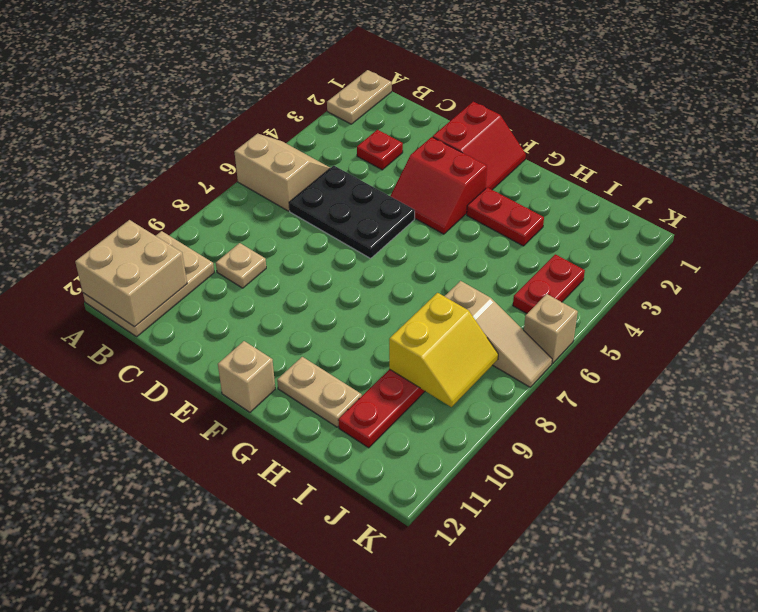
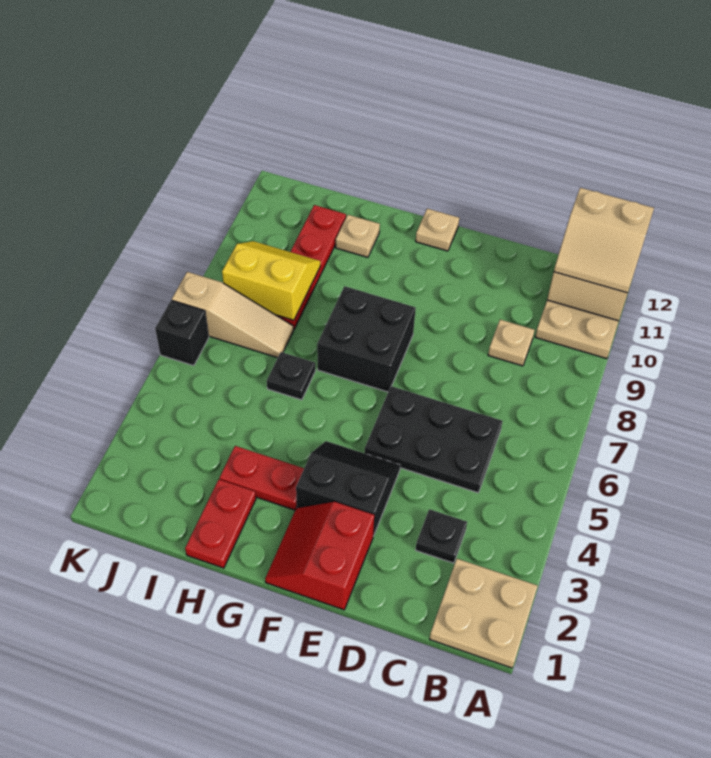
tan 1x2 plate [327,70,392,124] -> tan 2x2 plate [430,559,538,668]
tan 2x2 slope [234,133,330,211] -> tan 2x2 slope moved to [554,188,654,293]
red 1x1 plate [357,130,403,170] -> black 1x1 plate [416,509,467,563]
red 2x2 slope [391,137,487,234] -> black 2x2 slope [296,441,401,536]
none -> black 2x2 brick [317,286,416,392]
tan 1x1 brick [218,341,275,412] -> tan 1x1 plate [416,209,459,251]
tan 1x2 plate [277,357,362,427] -> tan 1x1 plate [336,215,380,257]
none -> black 1x1 plate [267,352,315,400]
tan 1x3 slope [444,281,552,387] -> tan 1x3 slope turned to [172,272,294,358]
yellow 2x2 slope [389,293,498,407] -> yellow 2x2 slope turned to [222,241,320,320]
red 1x2 plate [513,254,585,314] -> red 1x2 plate moved to [185,479,256,568]
tan 1x1 brick [524,294,578,363] -> black 1x1 brick [155,300,209,366]

